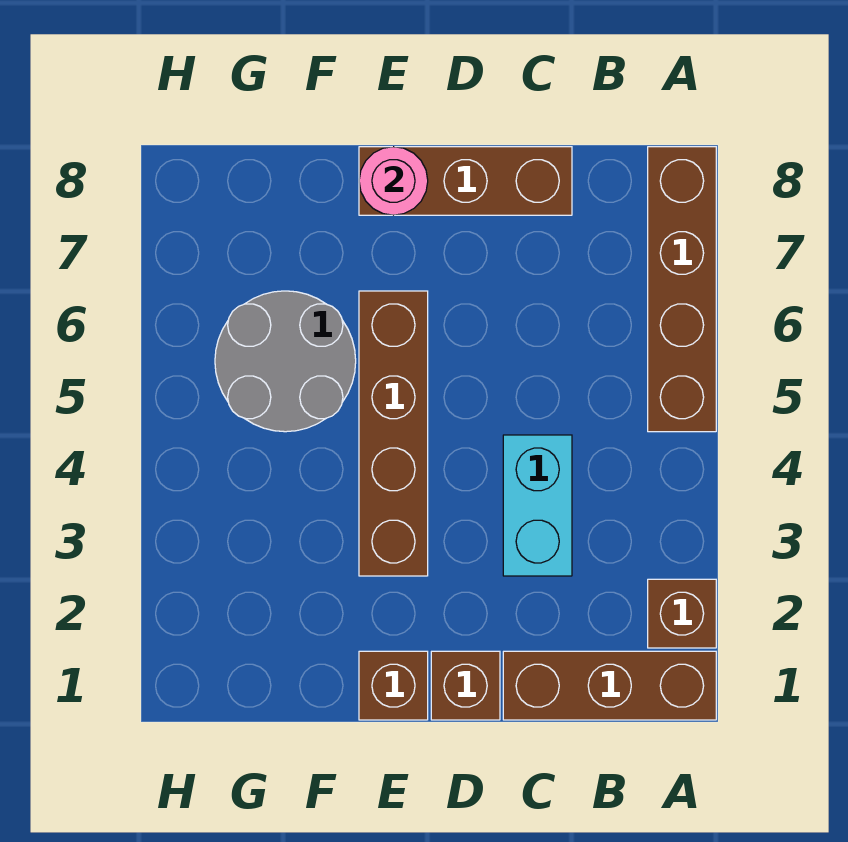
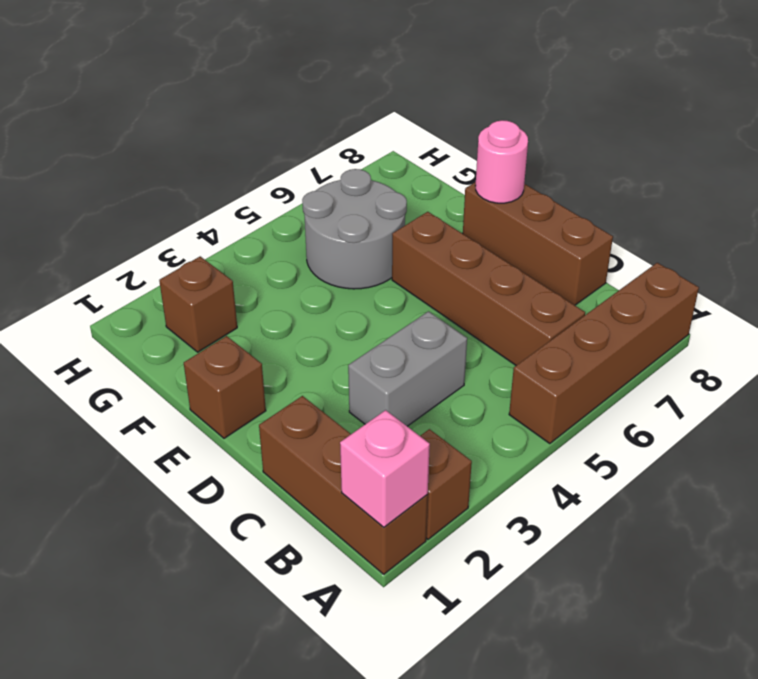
none -> pink 1x1 brick [340,410,430,527]
cyan 1x2 brick [503,435,572,576] -> grey 1x2 brick [348,311,467,426]
brown 1x1 brick [431,651,500,720] -> brown 1x1 brick moved to [159,256,237,352]
brown 1x4 brick [359,291,428,576] -> brown 1x4 brick turned to [392,212,585,365]

